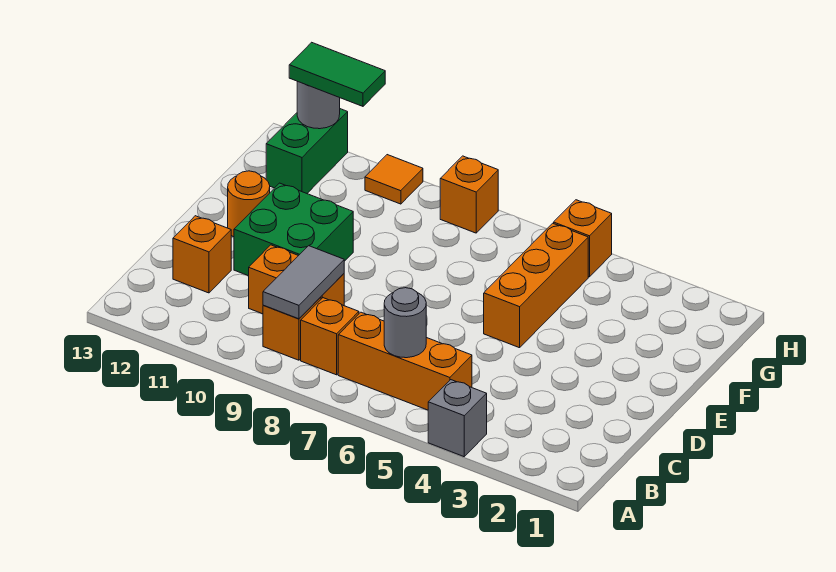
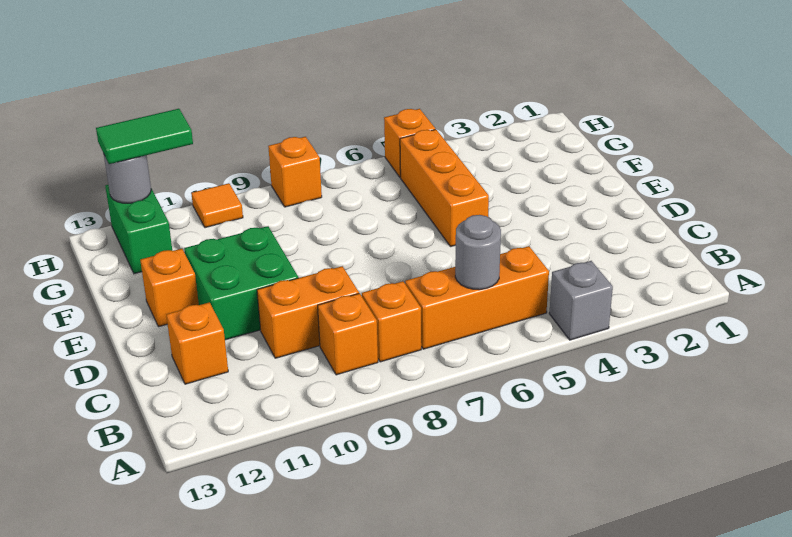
grey 1x2 tile [263,246,344,319] -> none
orange 1x1 round brick [228,171,270,237] -> orange 1x1 brick [140,249,199,327]

